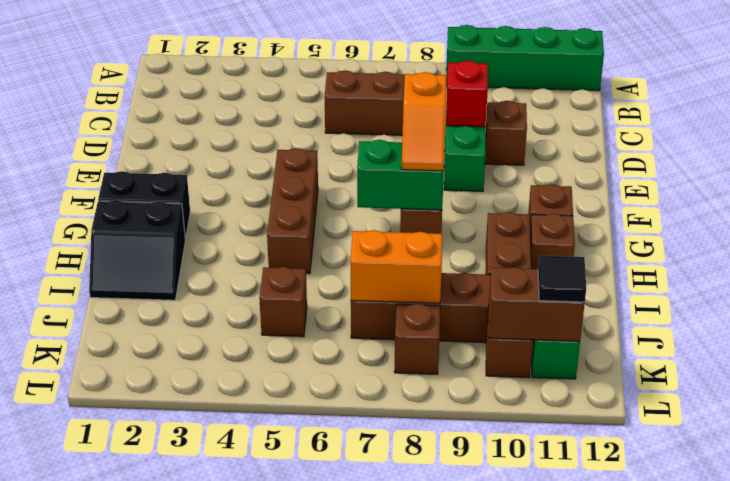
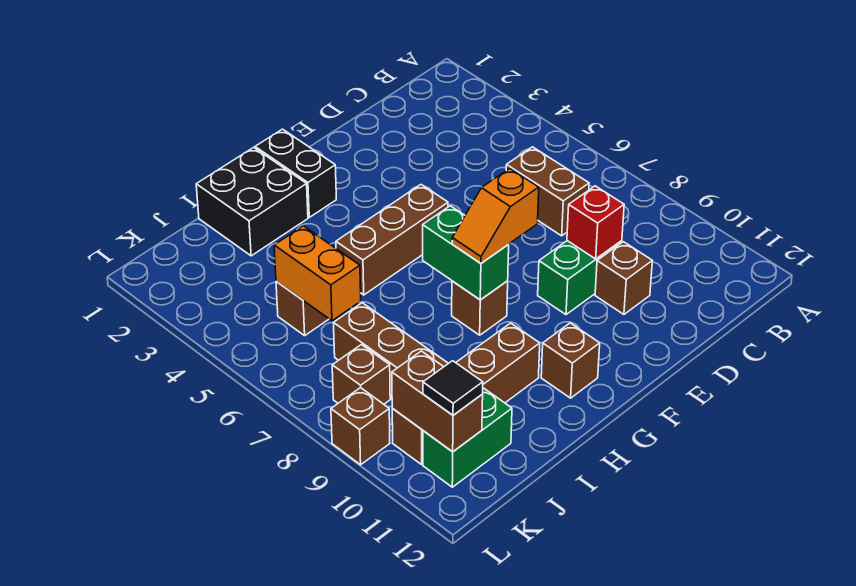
green 1x4 brick [446,25,604,91] -> none
black 2x2 slope [89,200,185,300] -> black 2x2 brick [196,147,308,256]
brown 1x1 brick [530,214,575,269] -> brown 1x1 brick moved to [331,388,390,465]
orange 1x2 brick [351,230,442,303] -> orange 1x2 brick moved to [274,226,361,321]

